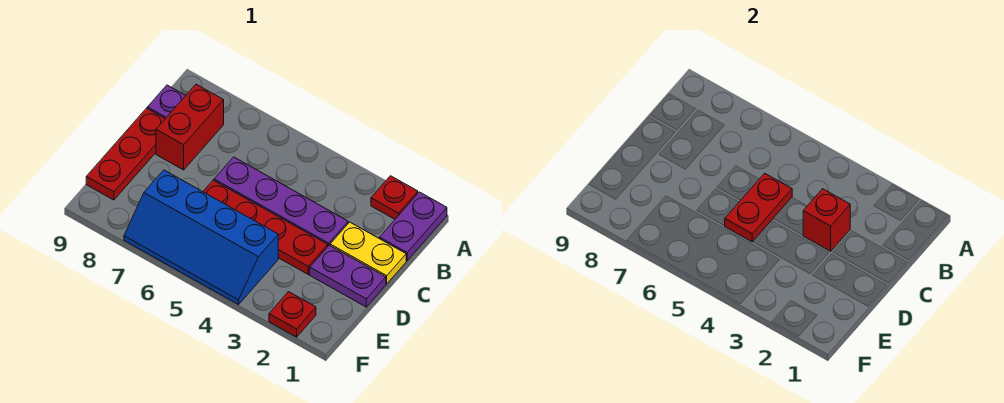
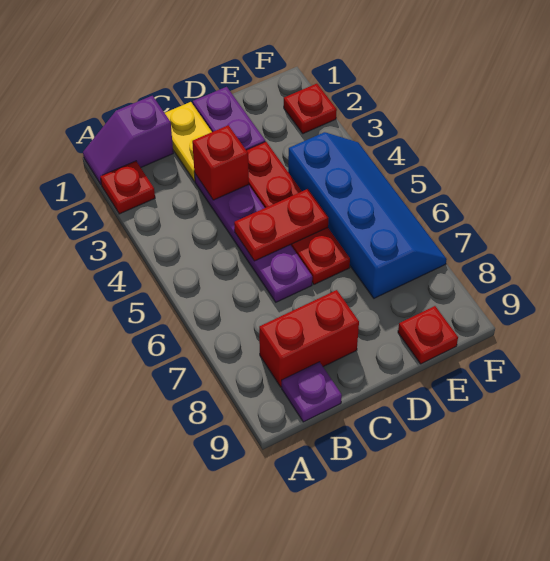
purple 1x2 plate [380,192,447,261] -> purple 1x2 slope [83,96,173,184]
red 1x3 plate [86,108,165,200] -> red 1x1 plate [398,306,458,364]

